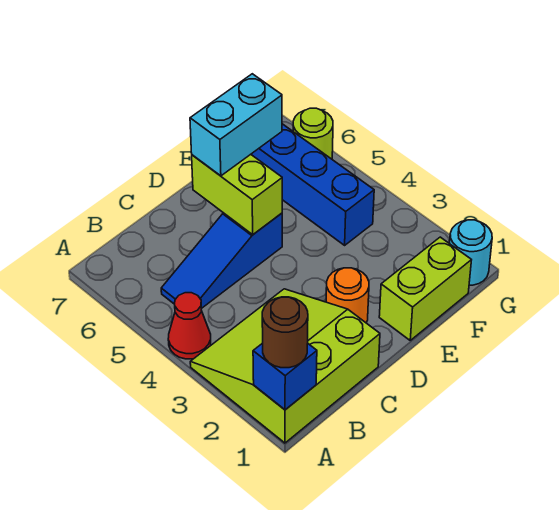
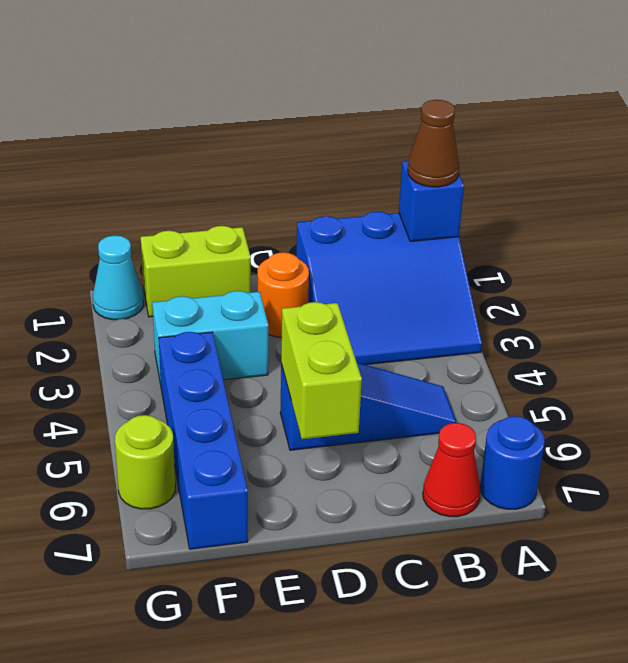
lime 3x3 slope [190,289,380,443] -> blue 3x3 slope [296,212,482,365]
brown 1x1 round brick [262,297,308,368] -> brown 1x1 cone [408,100,459,187]
red 1x1 cone [168,293,211,359] -> red 1x1 cone moved to [423,423,480,517]
none -> blue 1x1 round brick [480,416,545,509]
cyan 1x2 brick [190,74,282,176] -> cyan 1x2 brick moved to [152,291,268,384]
cyan 1x1 round brick [450,220,492,285] -> cyan 1x1 cone [93,236,143,320]

